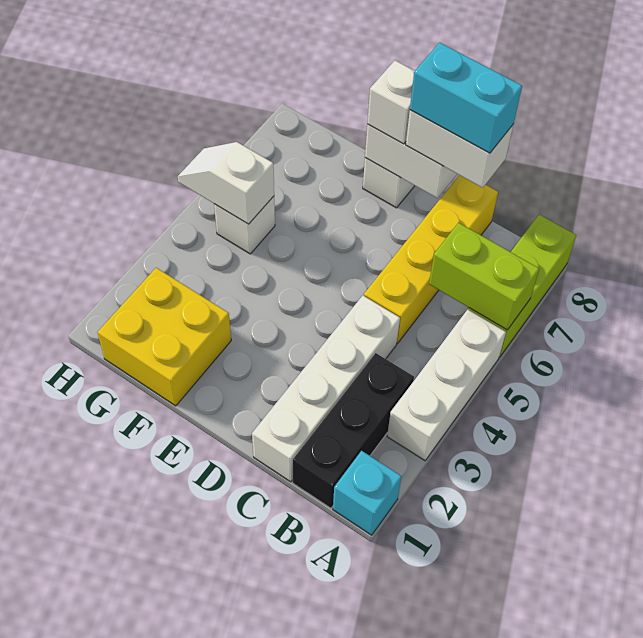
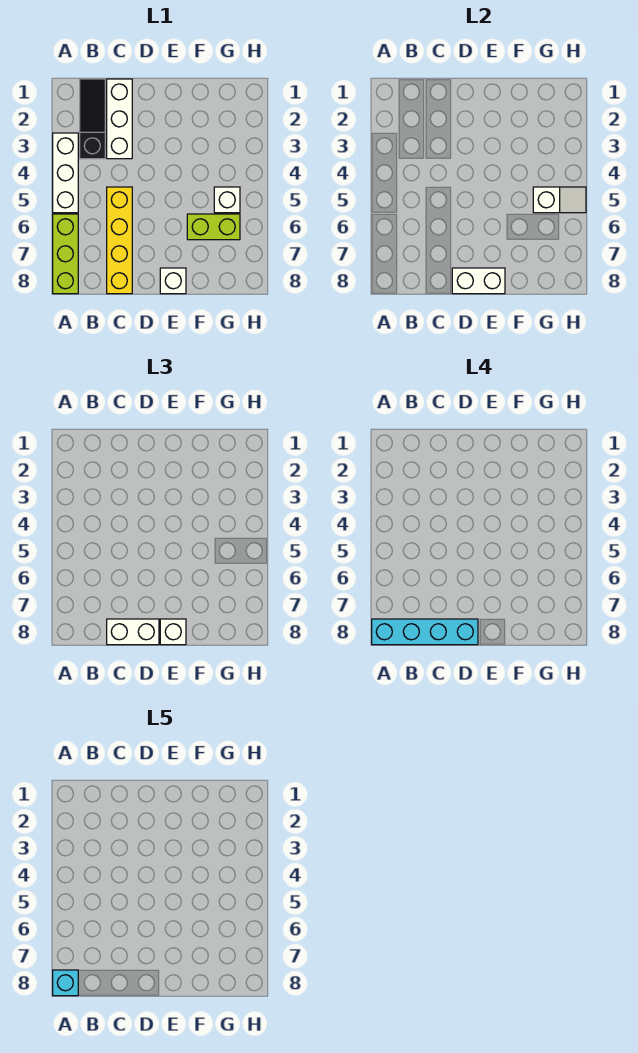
cyan 1x1 brick [333,451,401,535] -> cyan 1x1 brick moved to [53,970,78,996]
lime 1x2 brick [429,223,539,330] -> lime 1x2 brick moved to [187,214,240,240]
black 1x3 brick [293,353,414,508] -> black 1x3 slope [80,79,105,159]
white 1x4 brick [252,296,400,482] -> white 1x3 brick [107,79,132,159]
cyan 1x2 brick [410,43,522,153] -> cyan 1x4 brick [372,619,478,645]
yellow 2x2 brick [97,268,231,406] -> none

